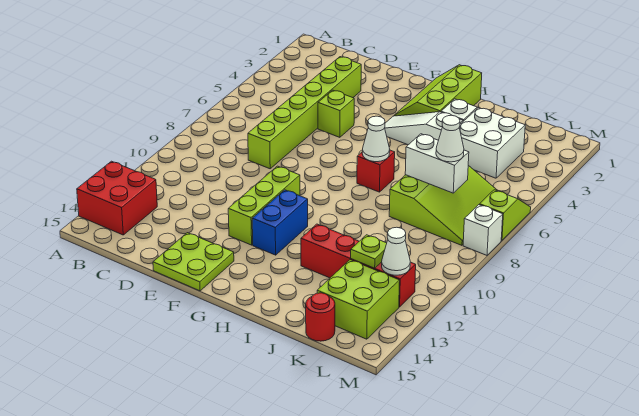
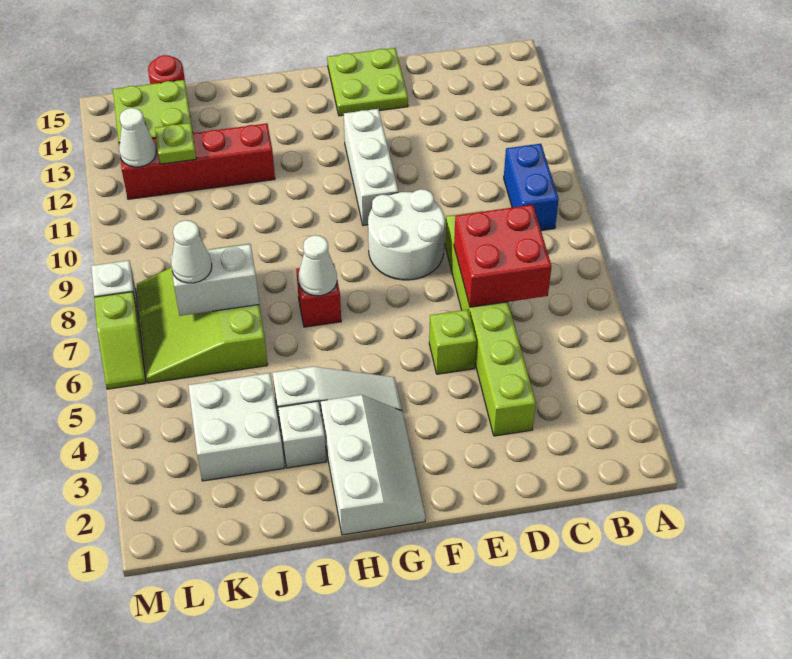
red 2x2 brick [77,161,157,235] -> red 2x2 brick moved to [454,205,552,307]
none -> white 2x2 round brick [368,189,445,280]
lime 1x3 brick [228,166,300,245] -> white 1x3 brick [344,109,398,225]
lime 2x3 slope [394,65,482,116] -> white 2x3 slope [321,395,425,535]
blue 1x2 brick [252,190,308,255] -> blue 1x2 brick moved to [504,144,559,231]

